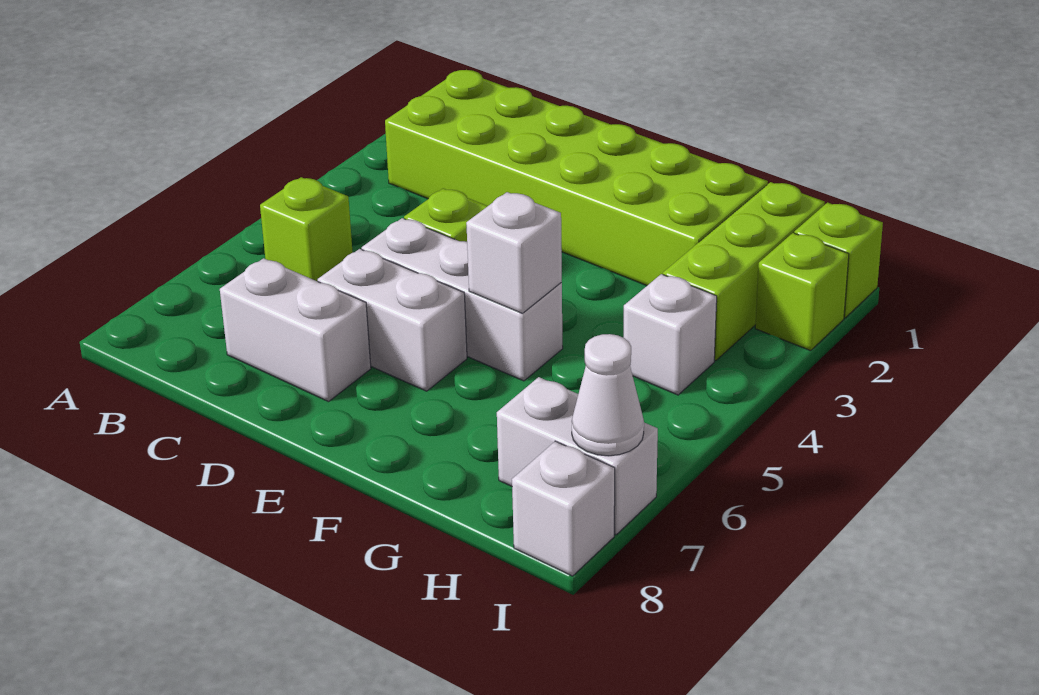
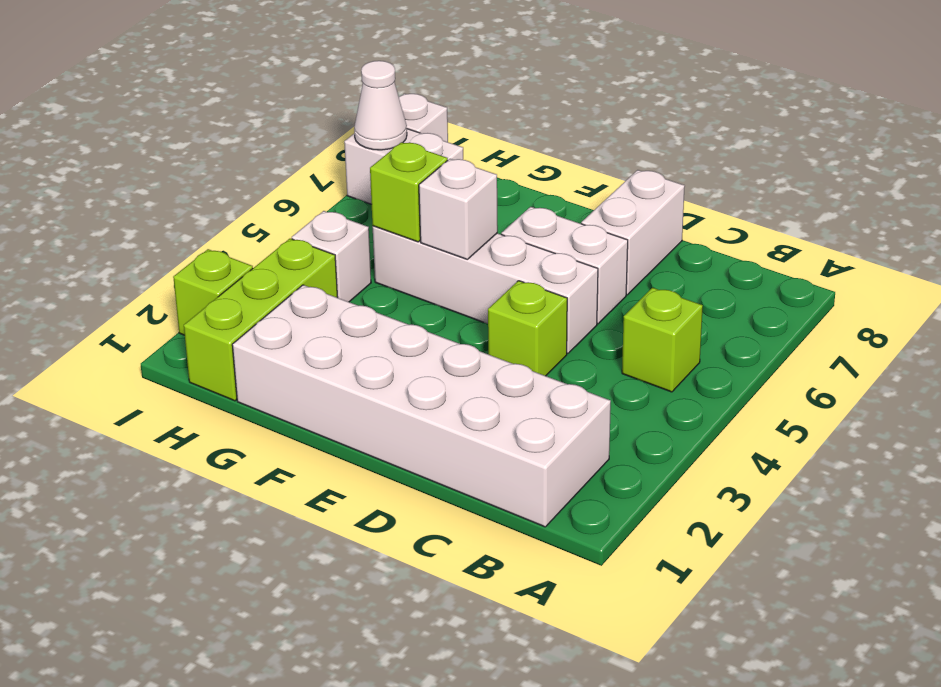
lime 2x6 brick [385,70,768,286] -> white 2x6 brick [232,285,611,527]
white 1x2 brick [220,258,371,402] -> white 1x2 brick turned to [581,170,685,295]
white 1x3 brick [362,218,563,381] -> white 1x4 brick [373,226,598,354]
lime 1x1 brick [794,203,883,318] -> lime 1x1 brick moved to [370,142,448,242]

